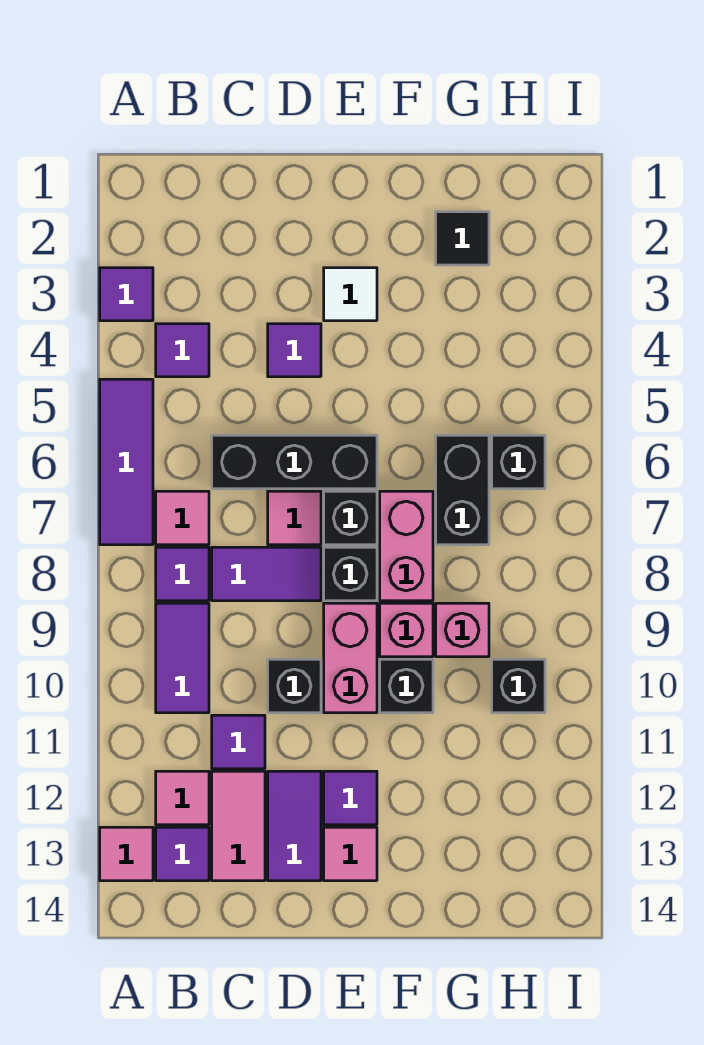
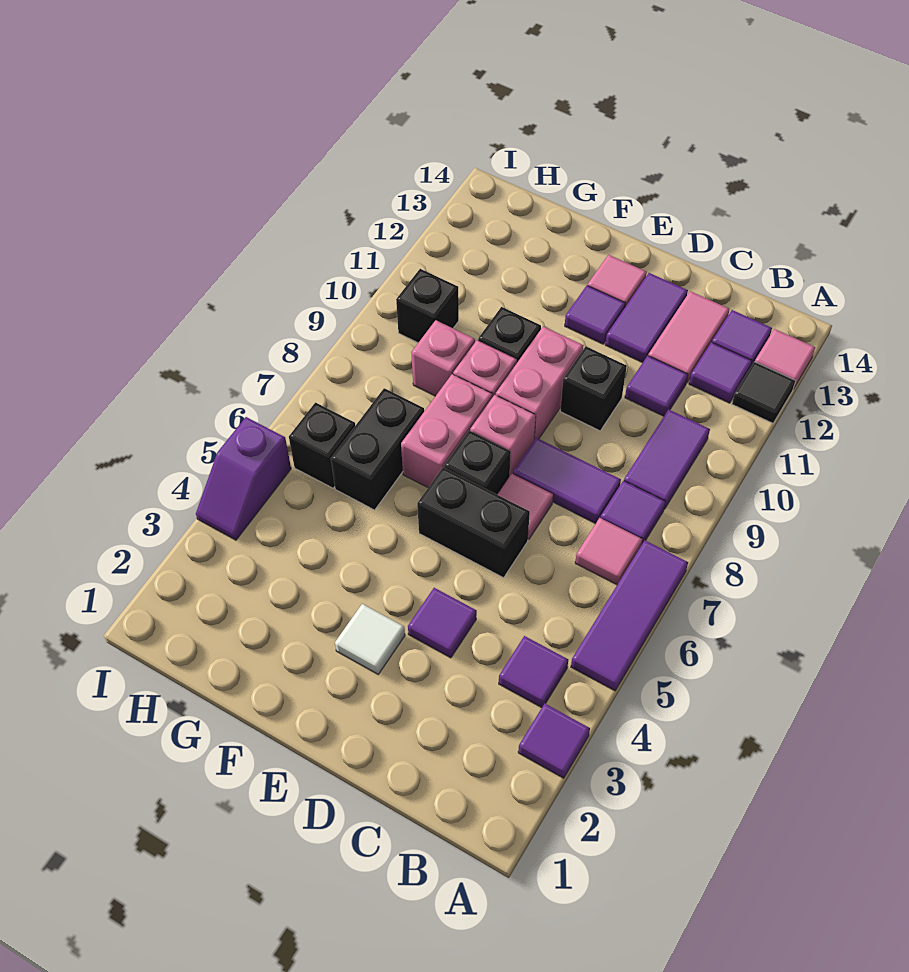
pink 1x1 tile [156,771,209,825] -> purple 1x1 tile [689,342,752,403]
black 1x3 brick [212,435,377,489] -> black 1x2 brick [417,467,530,578]
black 1x1 brick [324,547,377,601] -> pink 1x1 brick [470,395,536,475]
black 1x1 tile [436,212,489,265] -> black 1x1 tile moved to [732,362,795,423]
none -> purple 1x2 slope [196,417,291,540]

